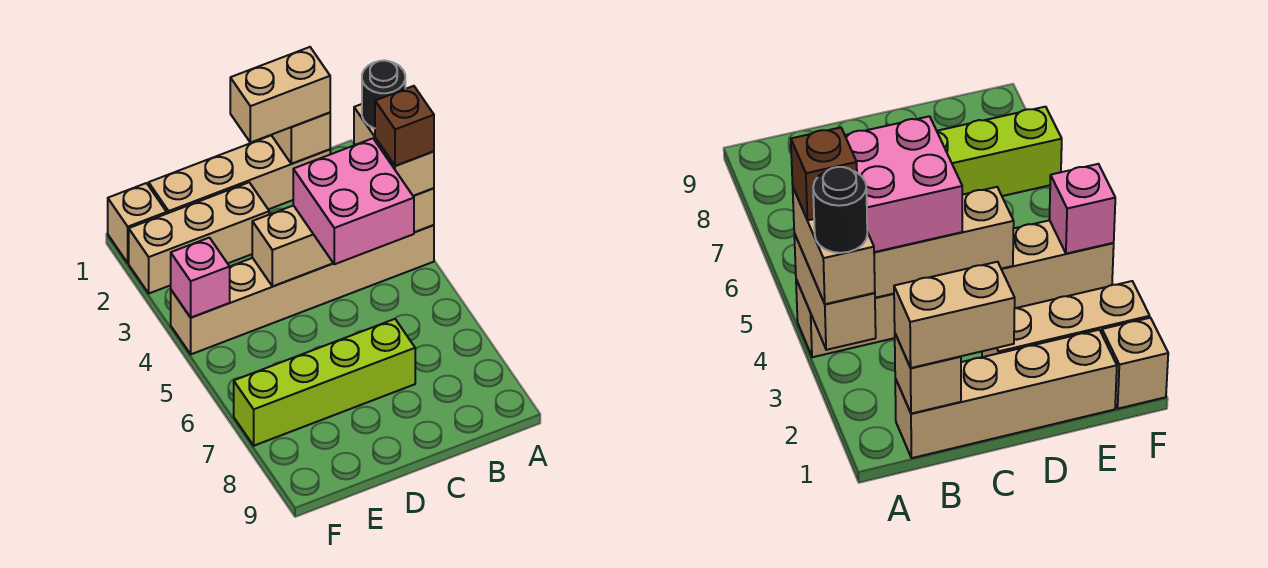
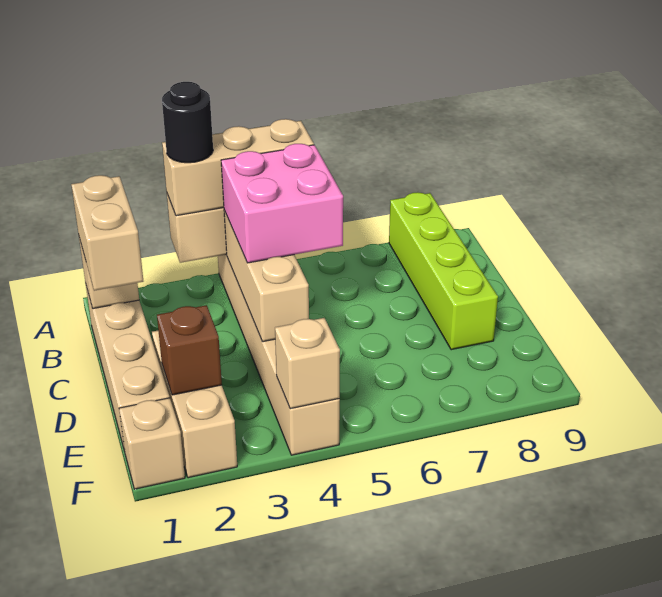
tan 1x2 brick [354,104,434,196] -> tan 1x3 brick [162,119,314,216]
brown 1x1 brick [375,86,434,166] -> brown 1x1 brick moved to [157,305,222,395]
lime 1x4 brick [234,319,415,446] -> lime 1x4 brick moved to [389,192,498,350]
pink 1x1 brick [171,238,230,318] -> tan 1x1 brick [275,318,340,409]

